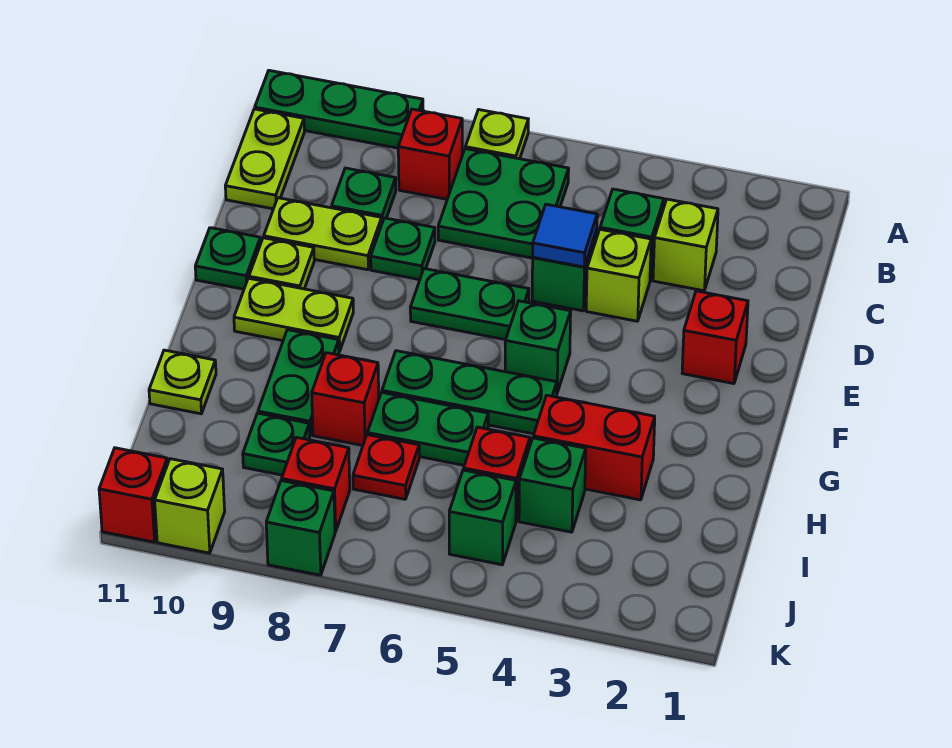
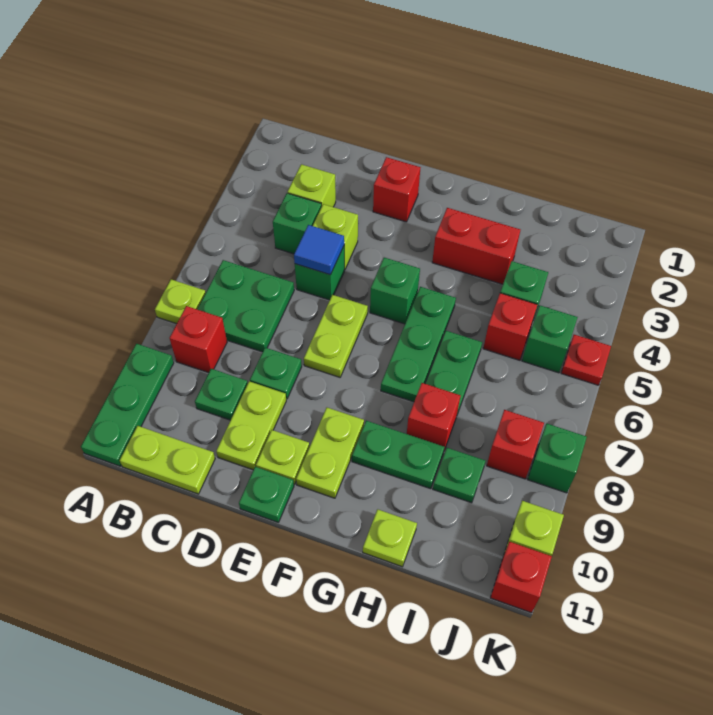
green 1x2 plate [410,269,529,340] -> lime 1x2 plate [304,295,368,377]
red 1x2 brick [533,395,655,500] -> red 1x2 brick turned to [432,208,520,284]
red 1x1 plate [353,435,419,499] -> red 1x1 plate moved to [561,335,611,385]

